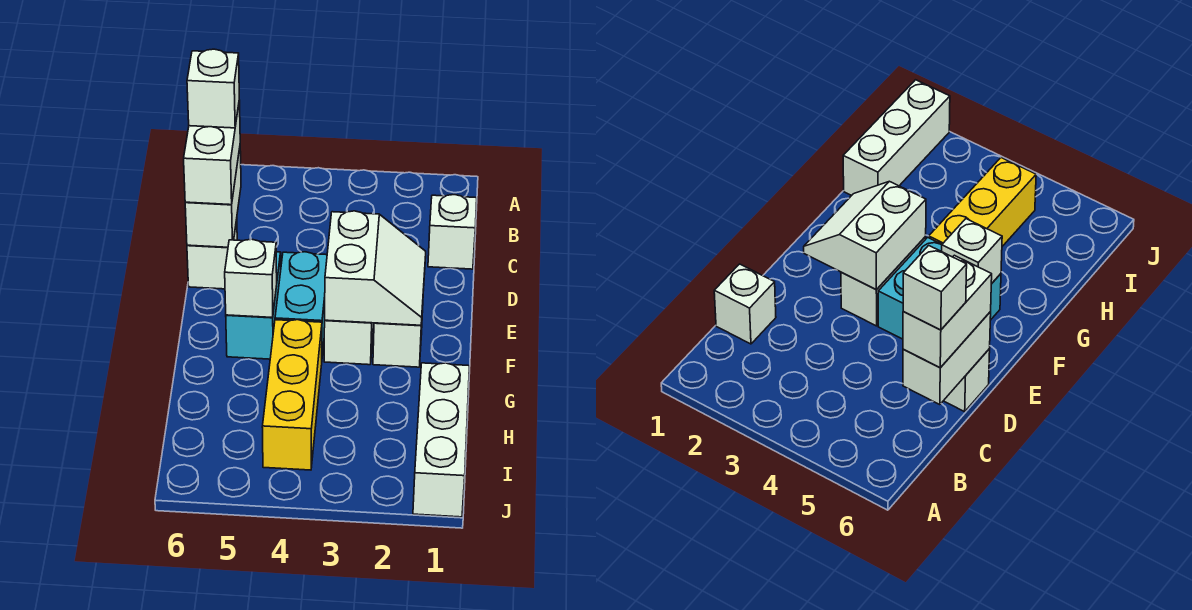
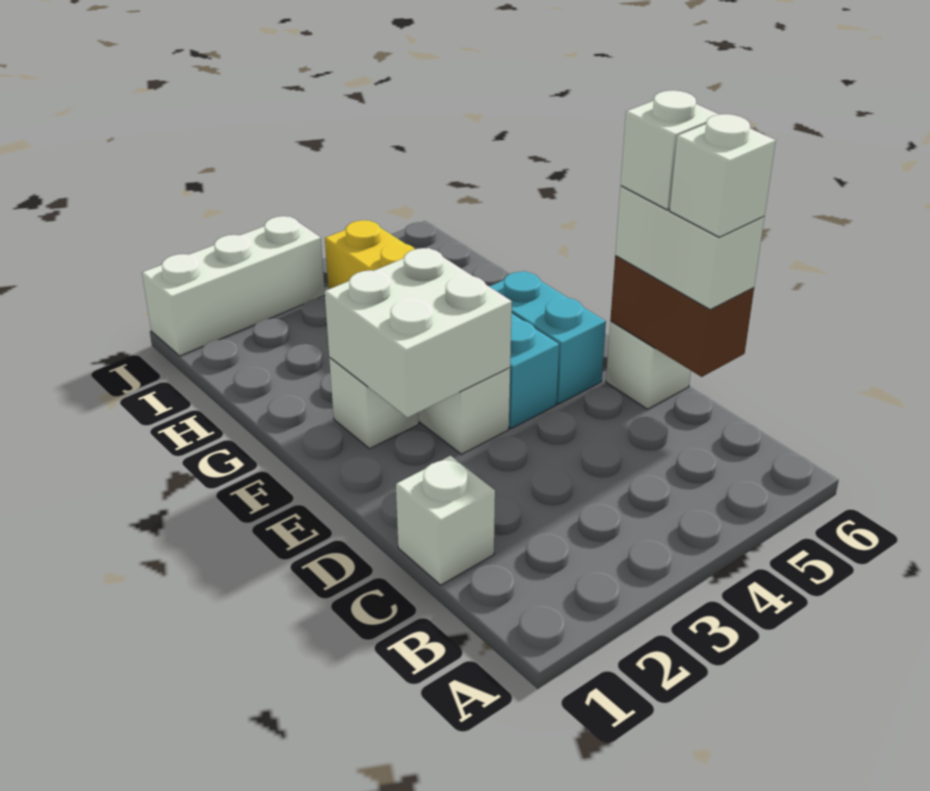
white 1x2 brick [185,148,241,247] -> brown 1x2 brick [610,256,754,377]
white 2x2 slope [325,211,426,325] -> white 2x2 brick [325,248,512,418]
white 1x1 brick [225,239,277,318] -> white 1x1 brick moved to [621,90,719,210]
white 1x3 brick [413,363,469,517] -> white 1x3 brick turned to [142,216,325,356]

